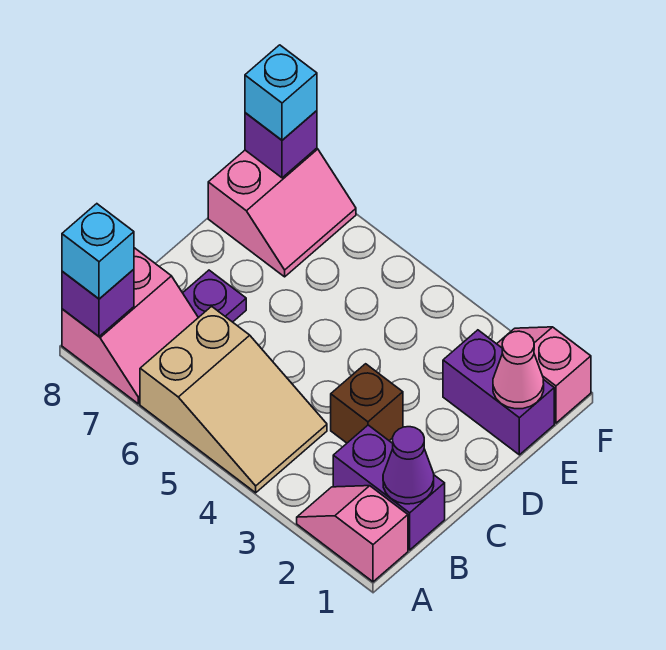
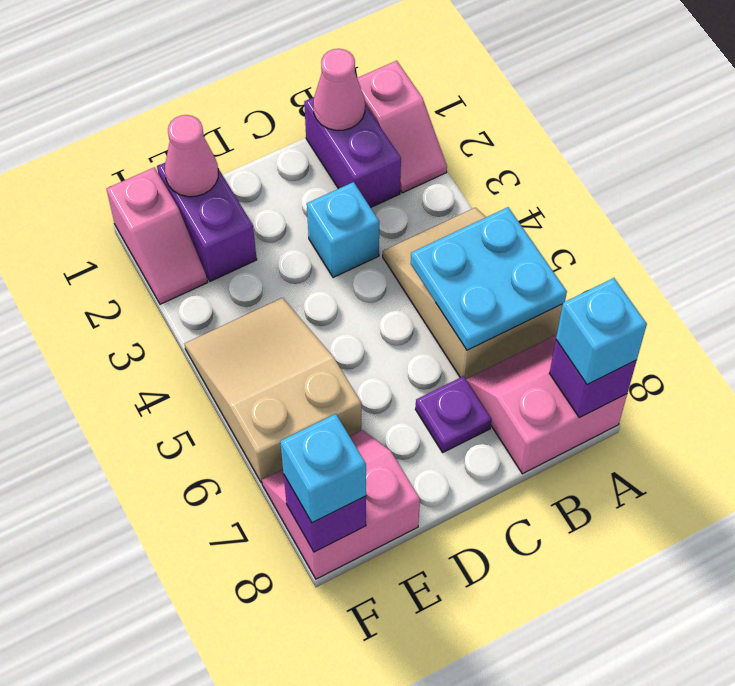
none -> cyan 2x2 plate [411,207,567,350]
purple 1x1 cone [383,427,434,504] -> pink 1x1 cone [313,49,365,130]
brown 1x1 brick [331,364,403,443] -> cyan 1x1 brick [307,182,379,278]
none -> tan 2x3 slope [185,298,361,483]

